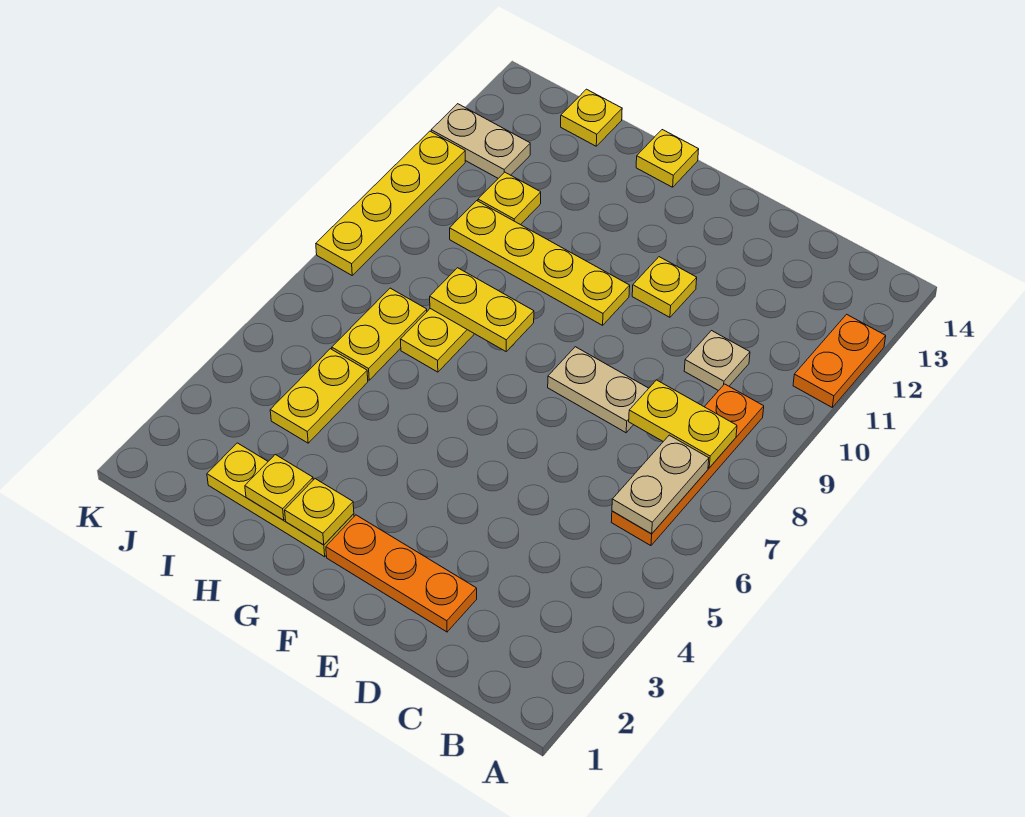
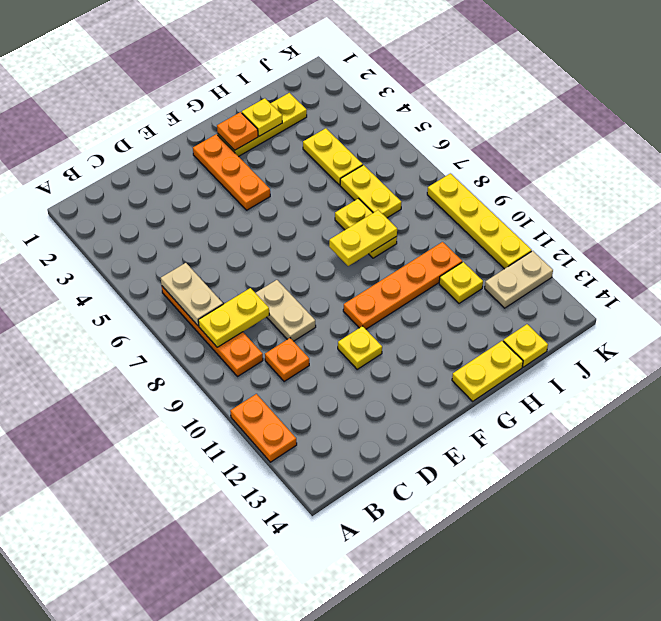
tan 1x1 plate [684,331,750,391] -> orange 1x1 plate [265,338,309,382]
orange 1x3 plate [326,515,477,632] -> orange 1x3 plate turned to [193,134,270,210]
tan 1x2 plate [548,347,649,433] -> tan 1x2 plate turned to [256,280,316,341]
yellow 1x4 plate [450,201,630,325] -> orange 1x4 plate [343,242,462,329]
yellow 1x1 plate [285,479,354,545] -> orange 1x1 plate [217,112,258,150]
yellow 1x1 plate [636,130,699,187] -> yellow 1x2 plate [452,341,523,401]

